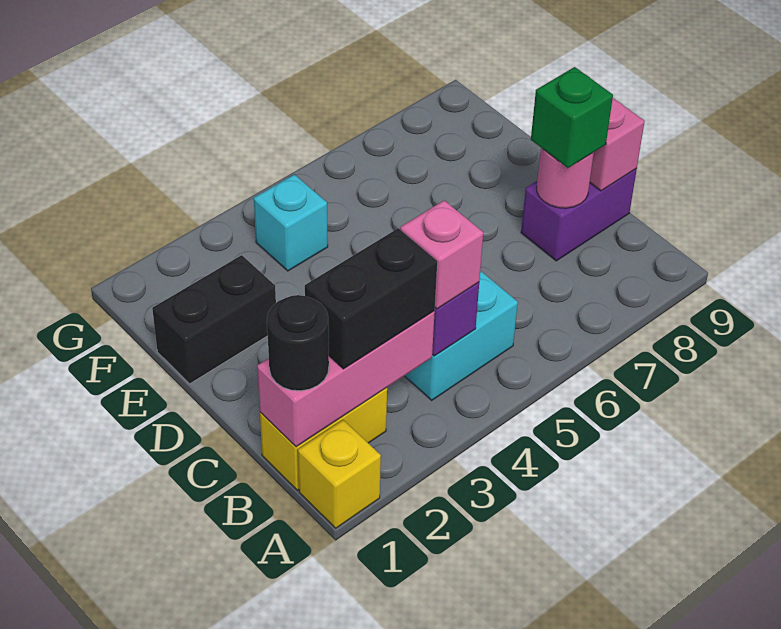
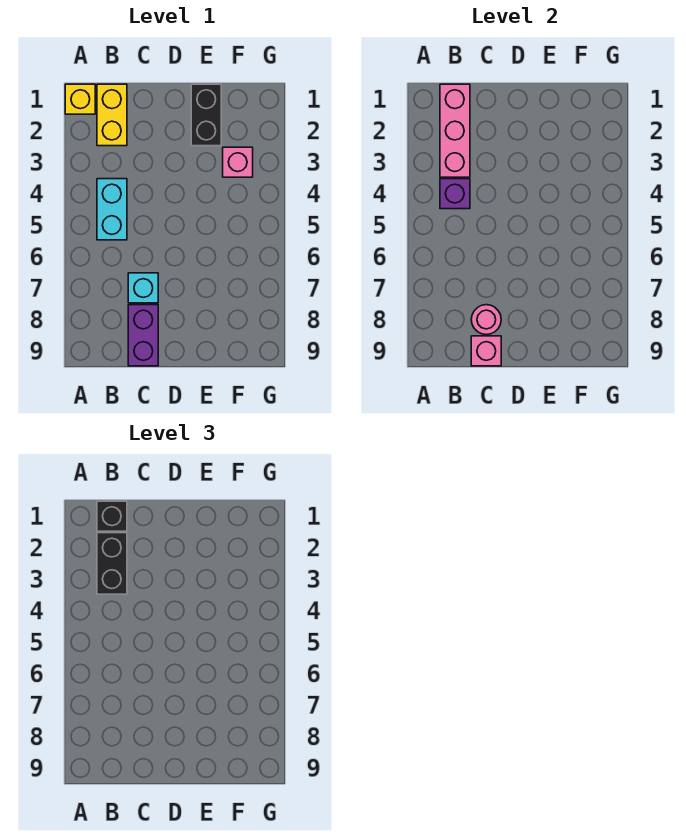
black 1x1 round brick [267,295,329,391] -> black 1x1 brick [97,501,127,531]
pink 1x1 brick [400,200,483,309] -> pink 1x1 brick moved to [223,147,253,177]
green 1x1 brick [531,67,613,168] -> none
cyan 1x1 brick [254,174,328,271] -> cyan 1x1 brick moved to [128,273,158,303]

